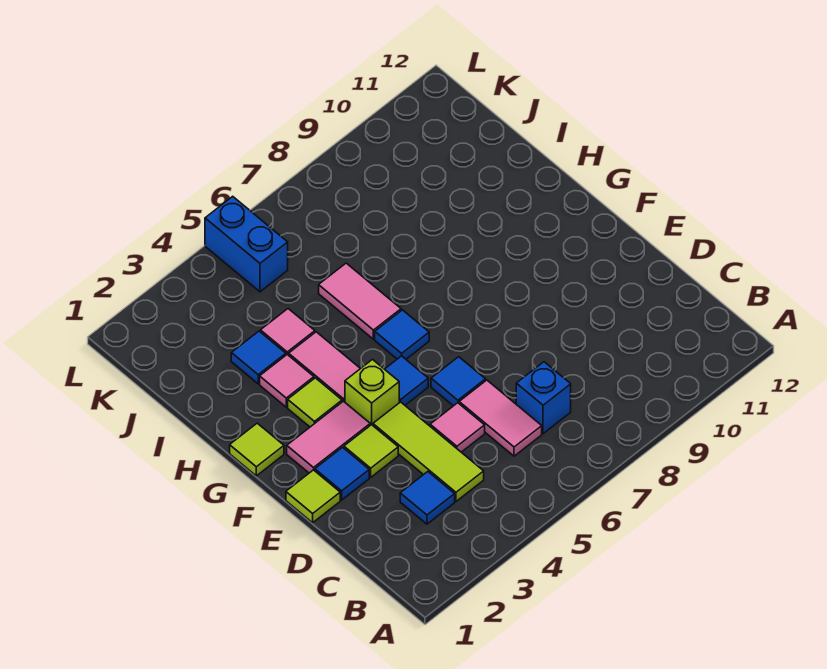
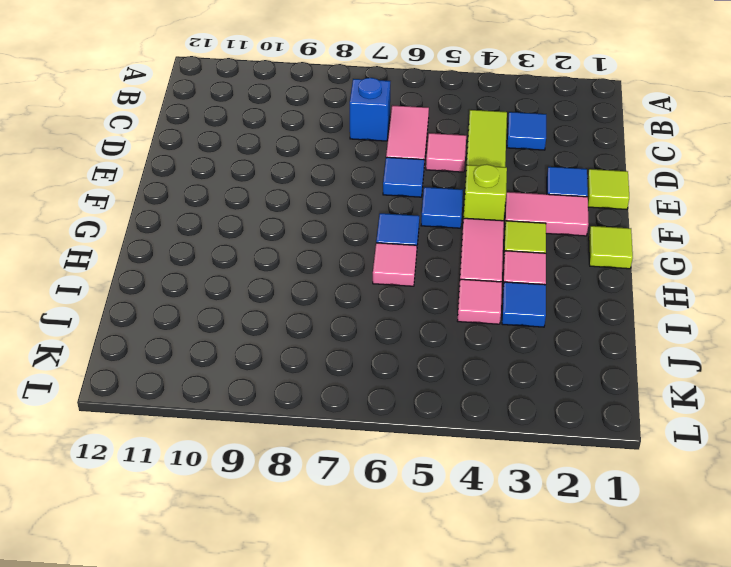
lime 1x1 tile [344,425,398,477] -> none
pink 1x2 tile [319,263,401,339] -> pink 1x1 tile [373,243,417,286]
blue 1x2 brick [205,196,288,292] -> none

